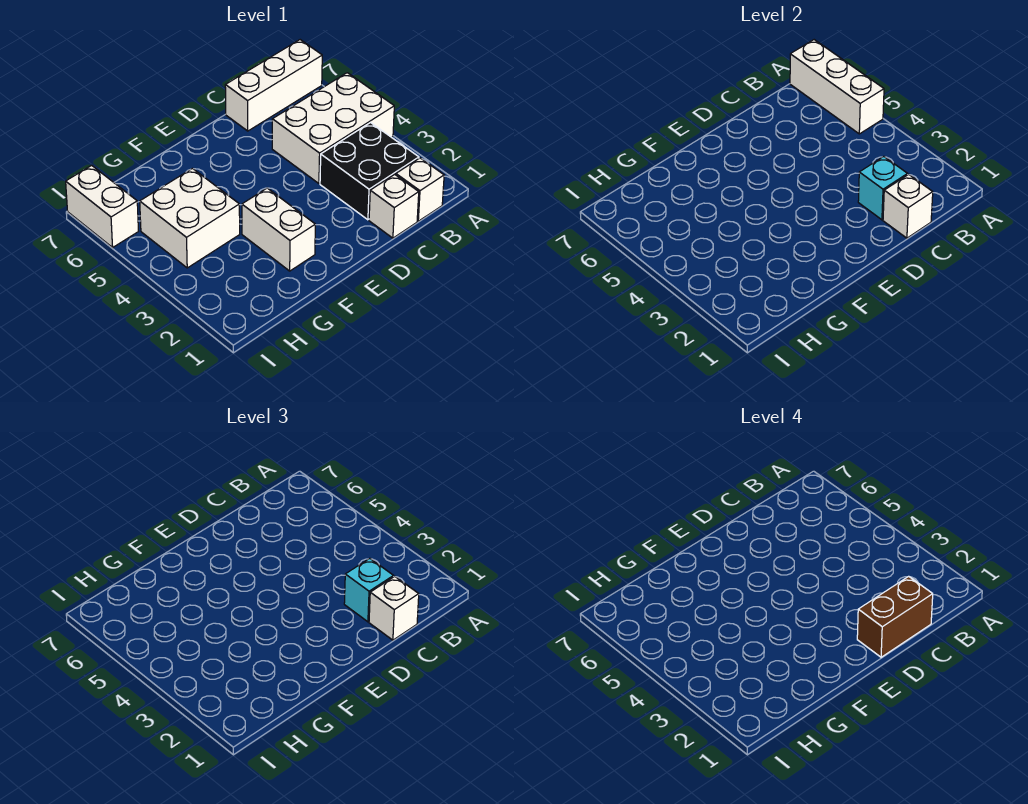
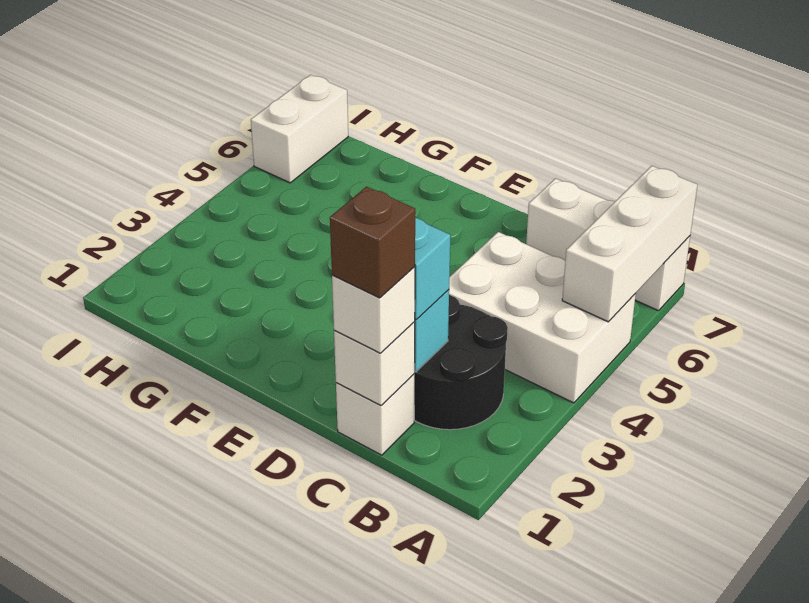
white 1x1 brick [396,158,444,221] -> none
black 2x2 brick [320,123,419,220] -> black 2x2 round brick [414,295,508,430]
brown 1x2 brick [857,576,933,657] -> brown 1x1 brick [330,187,415,298]
white 1x2 brick [242,188,315,271] -> none
white 2x2 brick [140,169,240,268] -> none

